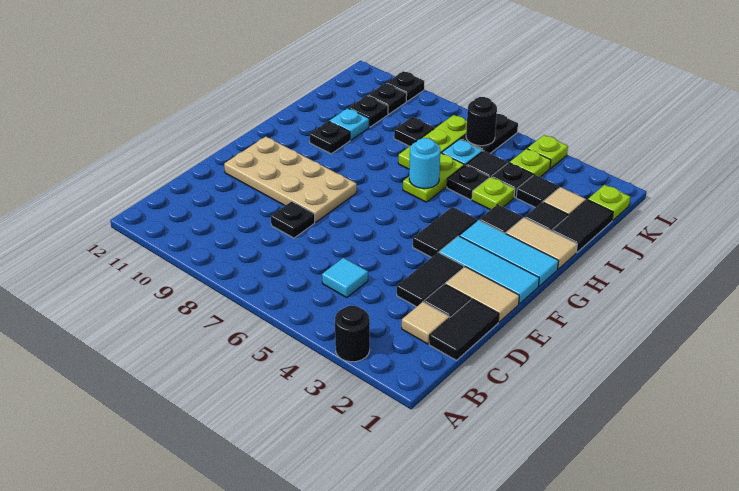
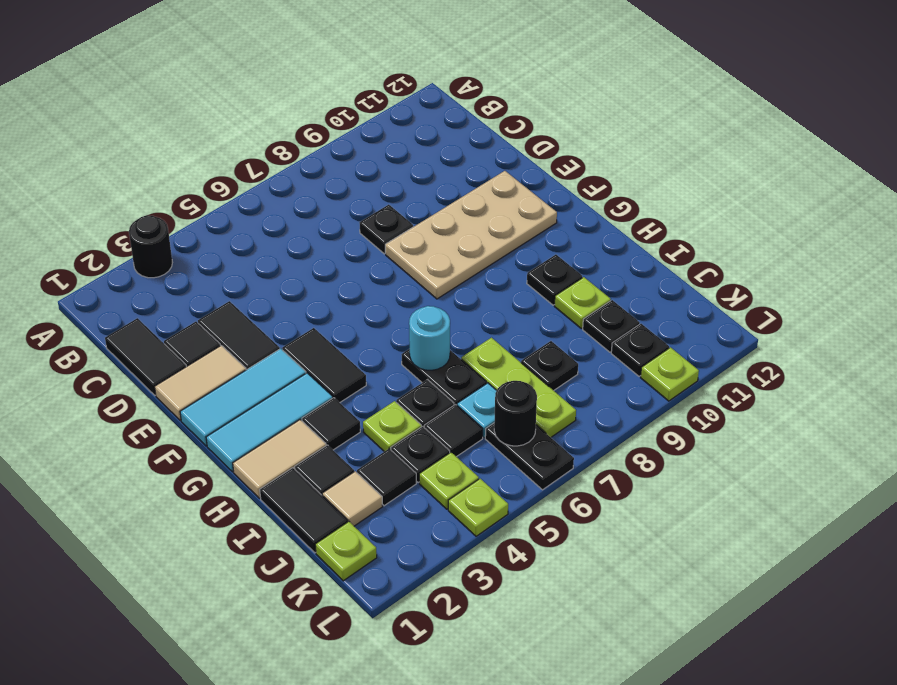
tan 1x1 tile [402,302,449,344] -> none
cyan 1x1 tile [322,258,368,298] -> none
lime 1x2 plate [403,153,464,202] -> black 1x2 plate [401,349,486,405]
cyan 1x1 plate [329,108,369,140] -> lime 1x1 plate [554,277,611,328]
black 1x1 plate [386,71,424,101] -> lime 1x1 plate [641,347,699,401]

